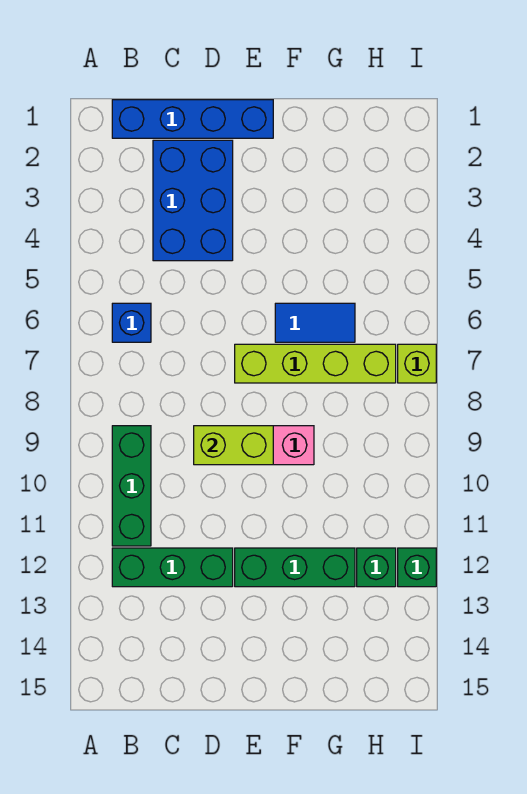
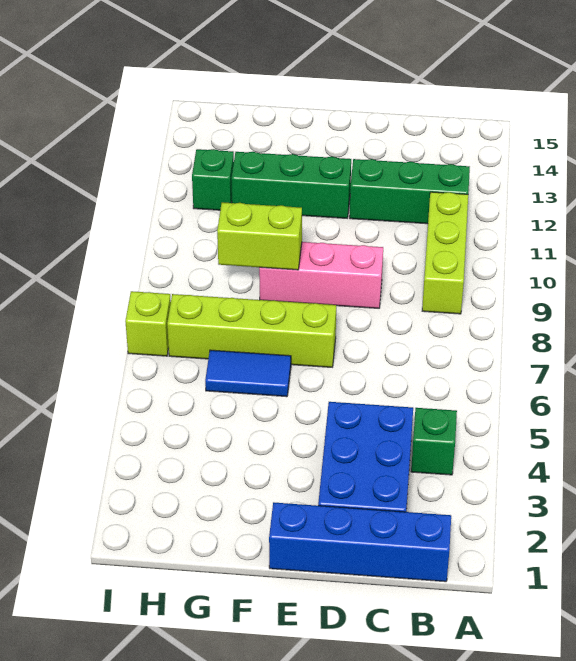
blue 1x1 brick [112,303,151,342] -> none
green 1x3 brick [112,426,151,546] -> lime 1x3 brick [422,192,468,314]
lime 1x2 brick [194,426,273,465] -> lime 1x2 brick moved to [217,202,302,270]
green 1x1 brick [398,548,436,587] -> green 1x1 brick moved to [411,408,457,475]

